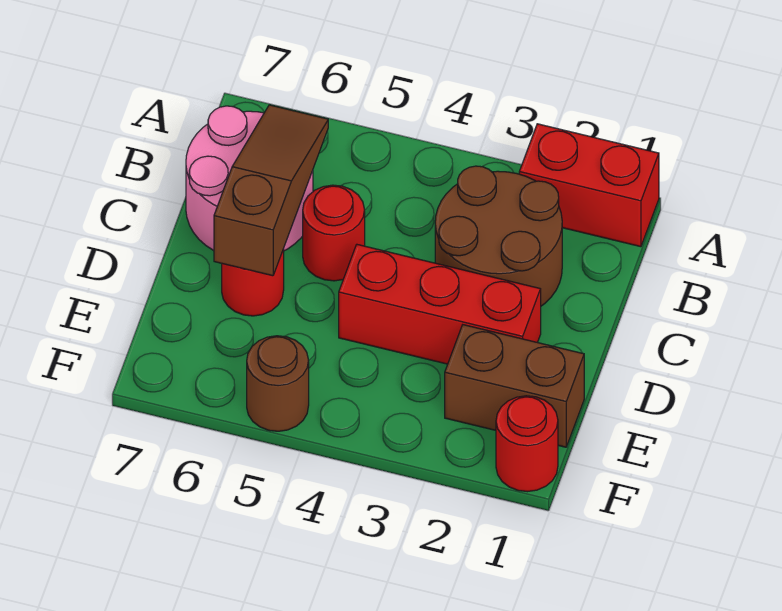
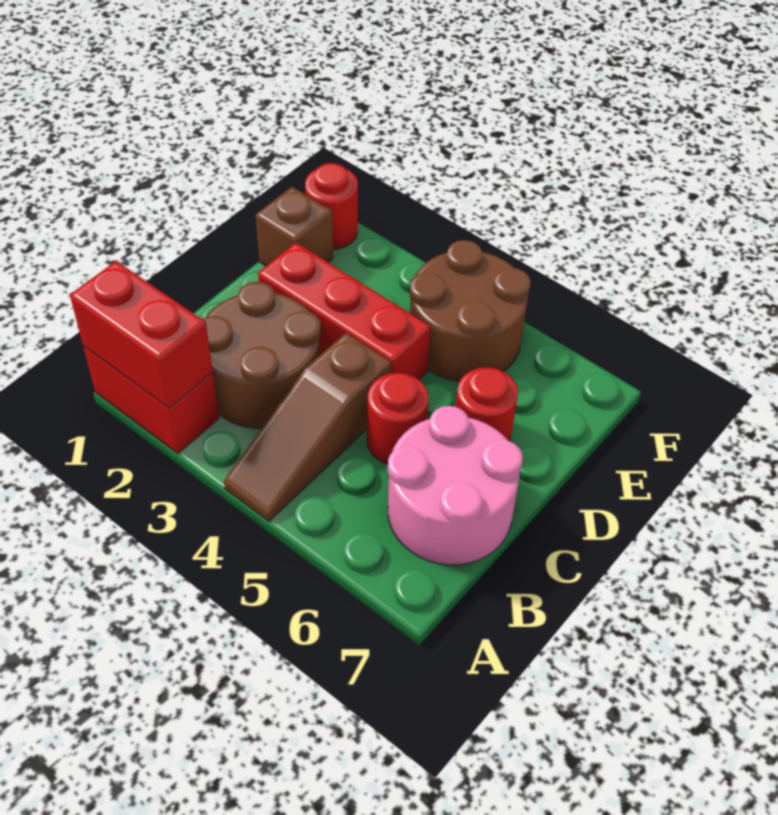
none -> red 1x2 brick [70,261,213,408]
brown 1x3 slope [214,105,328,276] -> brown 1x3 slope moved to [224,333,392,521]
brown 1x2 brick [445,325,584,447] -> brown 1x1 brick [256,187,333,266]
brown 1x1 round brick [247,336,309,431] -> brown 2x2 round brick [410,240,531,381]

